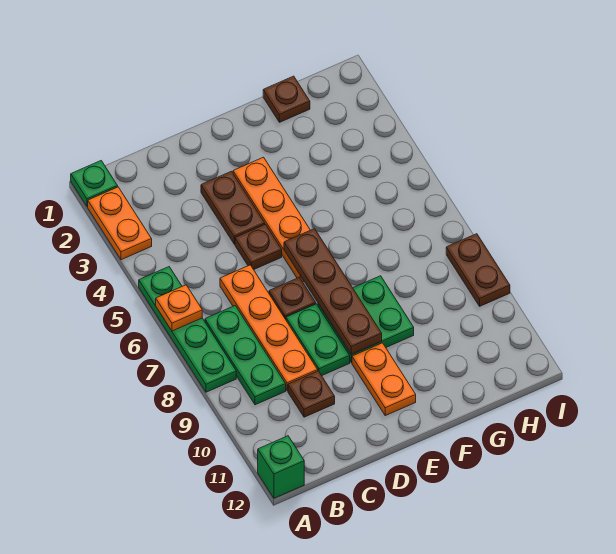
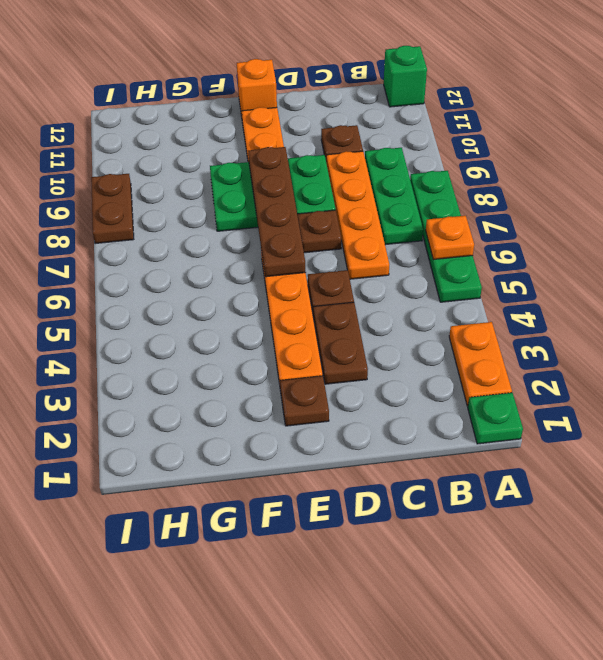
none -> orange 1x1 brick [237,59,277,116]
brown 1x1 plate [263,76,310,122] -> brown 1x1 plate moved to [280,376,329,426]

